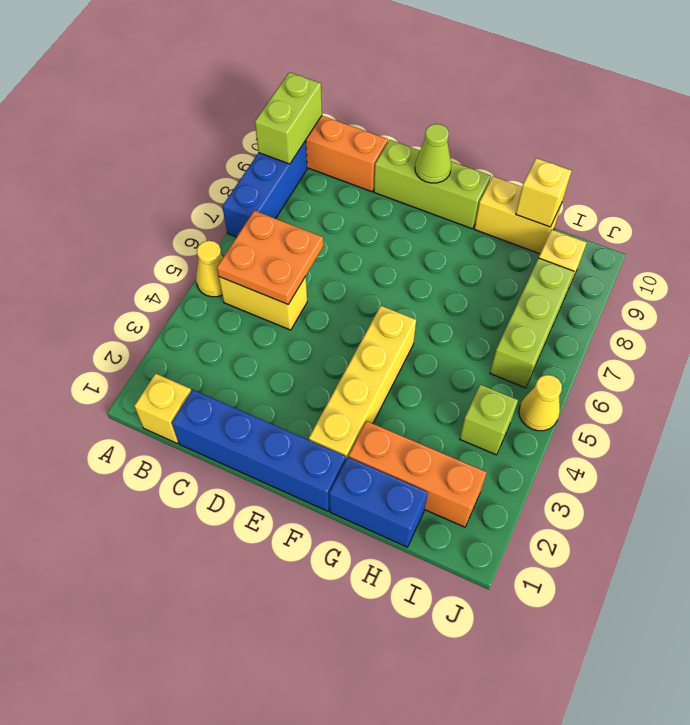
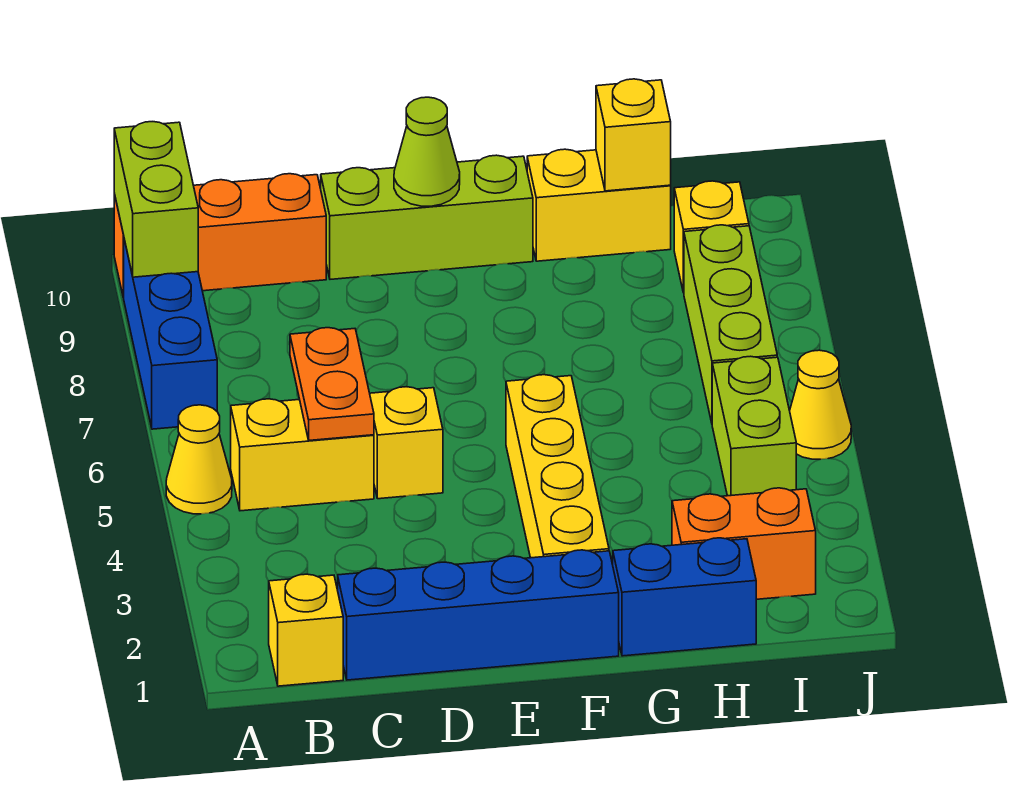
orange 2x2 plate [217,211,323,304] -> orange 1x2 plate [290,328,374,440]
none -> yellow 1x1 brick [370,387,443,499]
orange 1x3 brick [349,421,487,527] -> orange 1x2 brick [672,488,816,599]
lime 1x1 brick [460,385,518,455] -> lime 1x2 brick [712,356,796,496]

